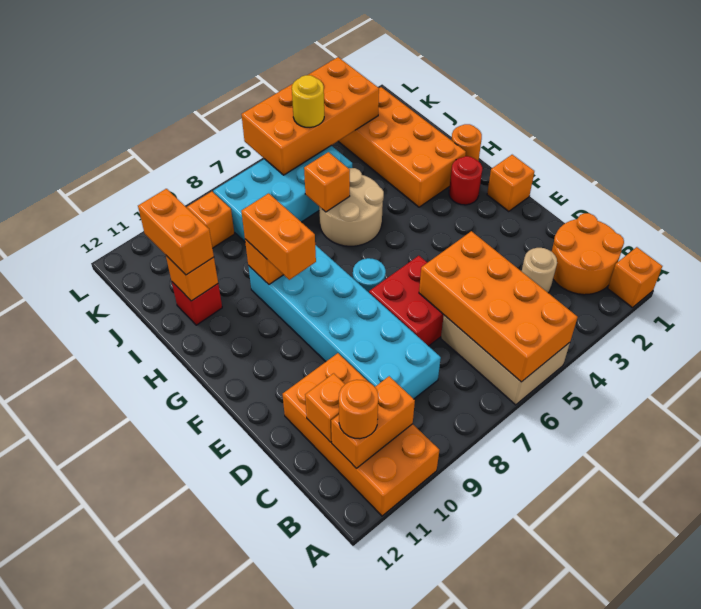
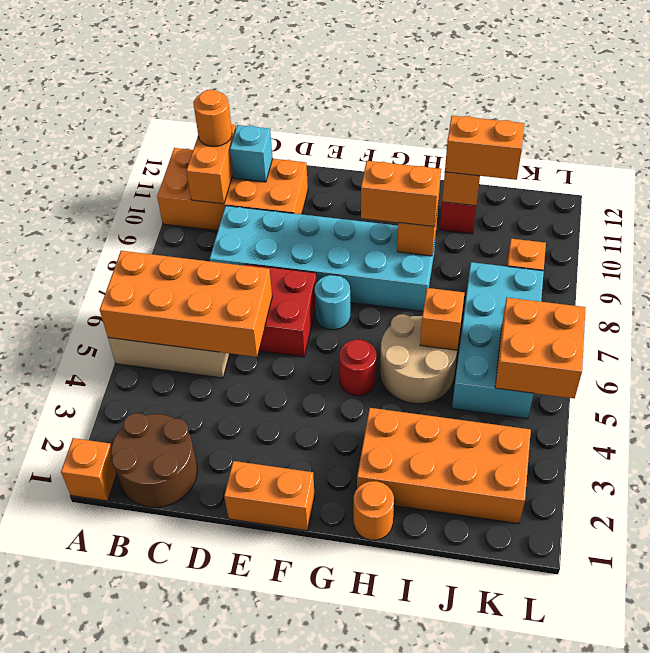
orange 2x2 round brick [552,213,624,295] -> brown 2x2 round brick [111,413,197,508]
tan 1x1 round brick [522,248,557,293] -> none
orange 1x1 brick [305,373,345,442] -> cyan 1x1 brick [230,125,273,182]
orange 1x1 brick [487,155,534,211] -> orange 1x2 brick [224,461,315,531]
red 1x1 round brick [449,156,482,205] -> red 1x1 round brick moved to [339,340,376,396]
orange 2x4 brick [241,57,379,175] -> orange 2x2 brick [495,298,586,398]
yellow 1x1 round brick [292,75,324,127] -> none

